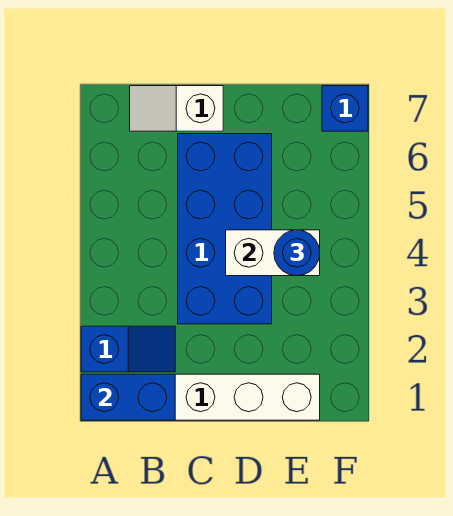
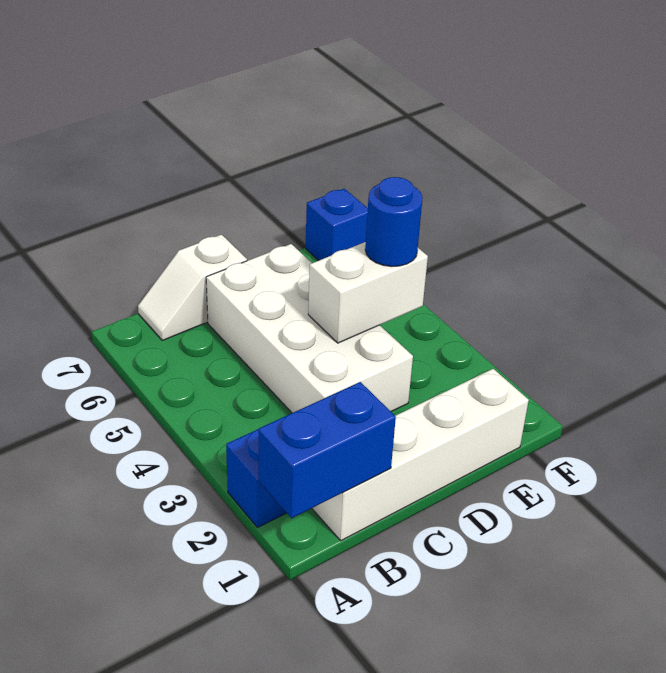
blue 2x4 brick [178,134,272,324] -> white 2x4 brick [206,244,413,413]

